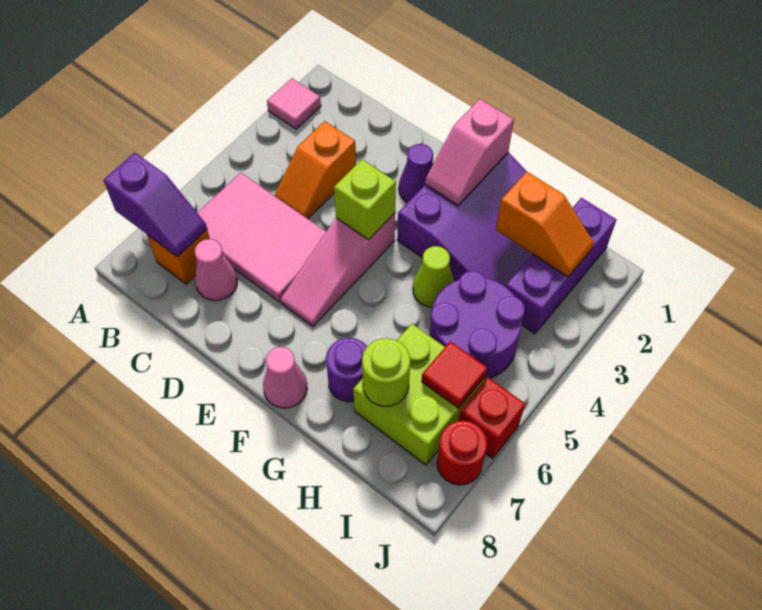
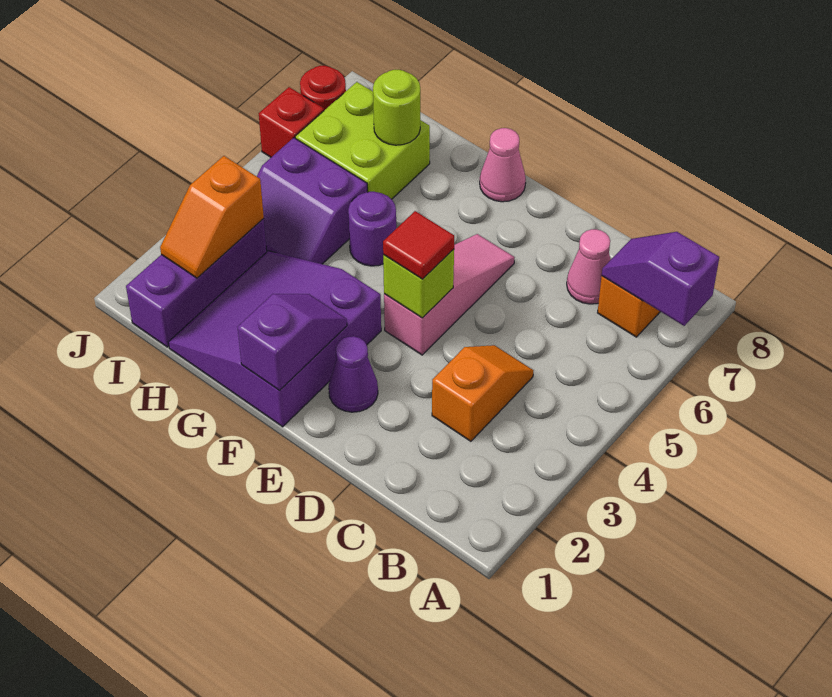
pink 1x1 tile [267,78,321,129] -> none
pink 2x3 tile [198,173,326,302] -> none
pink 1x2 slope [425,99,514,205] -> purple 1x2 slope [237,294,347,391]
lime 1x1 cone [413,246,454,308] -> none
purple 1x1 round brick [326,338,367,402] -> purple 1x1 round brick moved to [348,192,396,266]
orange 1x2 slope [496,172,594,277] -> orange 1x2 slope turned to [160,156,264,278]
purple 2x2 round brick [430,271,525,380] -> purple 2x2 slope [257,138,367,264]
red 1x1 tile [422,342,488,408] -> red 1x1 tile moved to [383,211,454,279]

